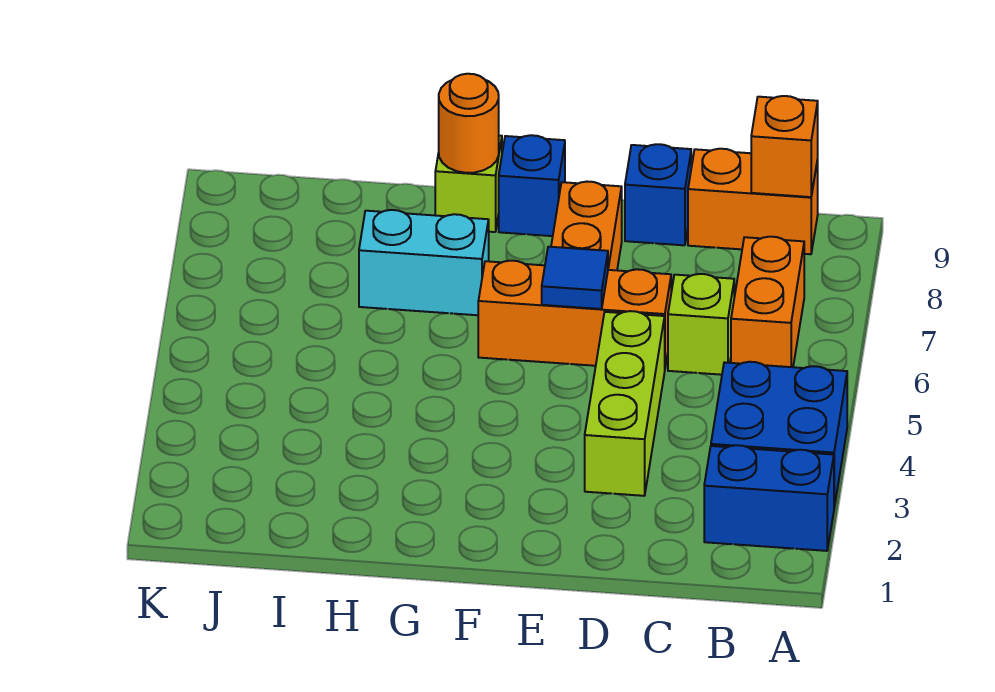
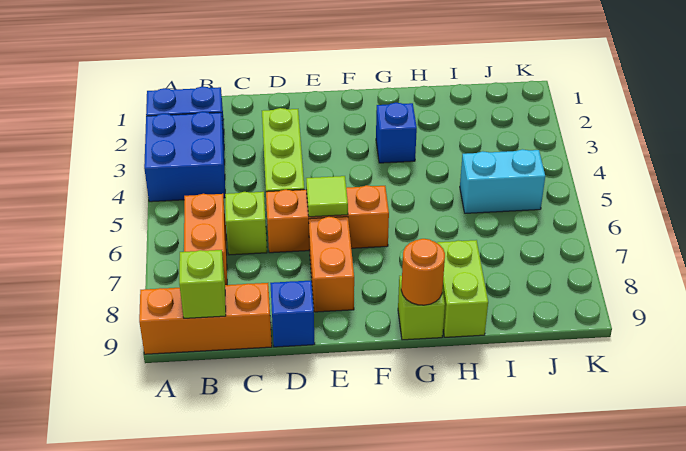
orange 1x2 brick [688,149,818,254] -> orange 1x3 brick [139,283,272,354]
orange 1x1 brick [751,96,818,197] -> lime 1x1 brick [179,250,226,318]
blue 1x1 tile [542,247,608,309] -> lime 1x1 tile [306,176,348,217]
blue 1x1 brick [499,135,565,236] -> blue 1x1 brick moved to [376,103,417,163]
cyan 1x2 brick [359,210,489,315] -> cyan 1x2 brick moved to [460,149,545,213]
none -> lime 1x2 brick [437,240,488,337]

